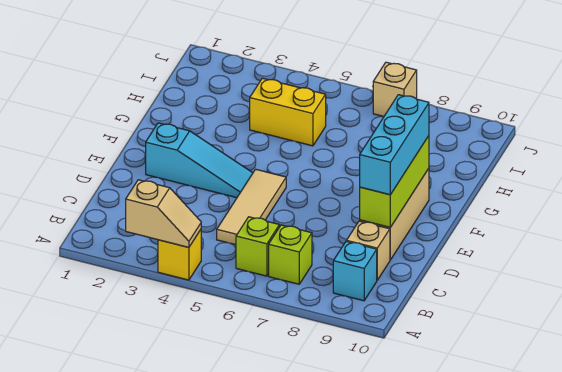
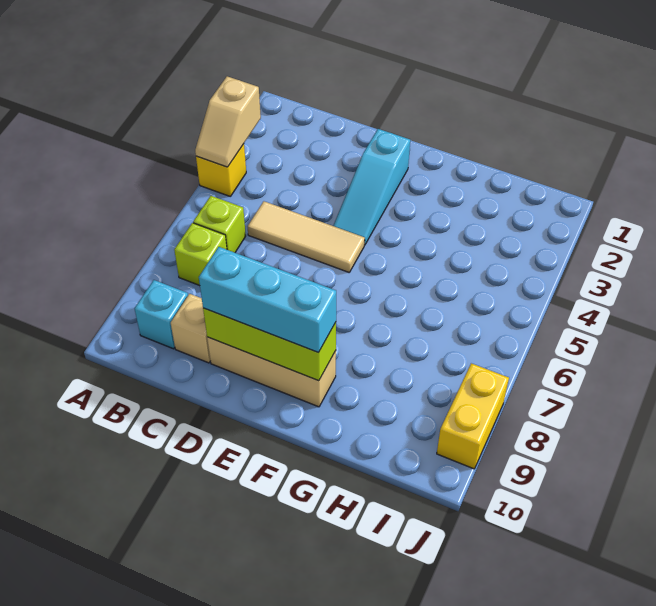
yellow 1x2 brick [250,78,326,146] -> yellow 1x2 brick moved to [437,363,509,469]
tan 1x1 brick [373,62,417,117] -> none

